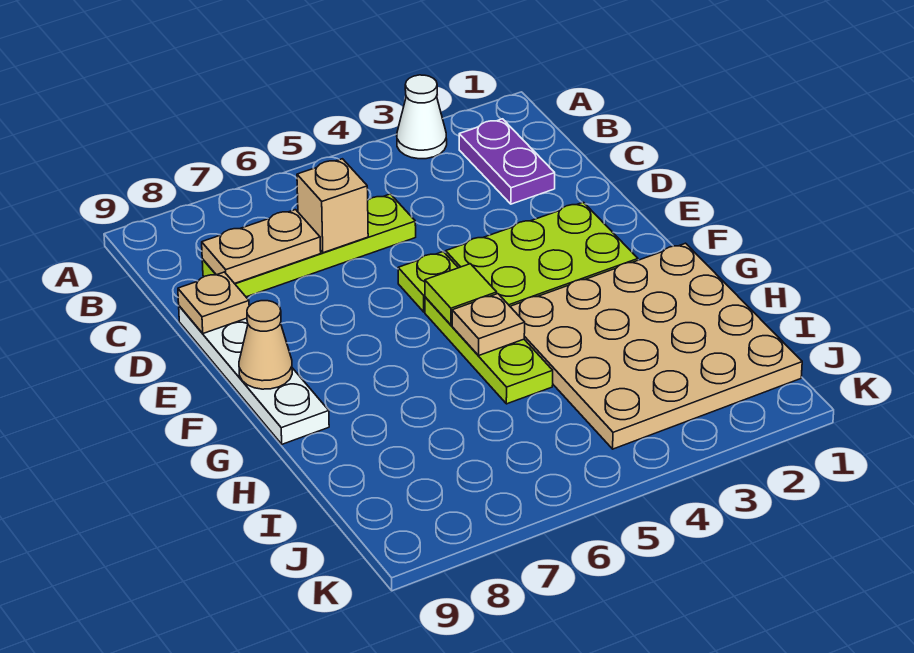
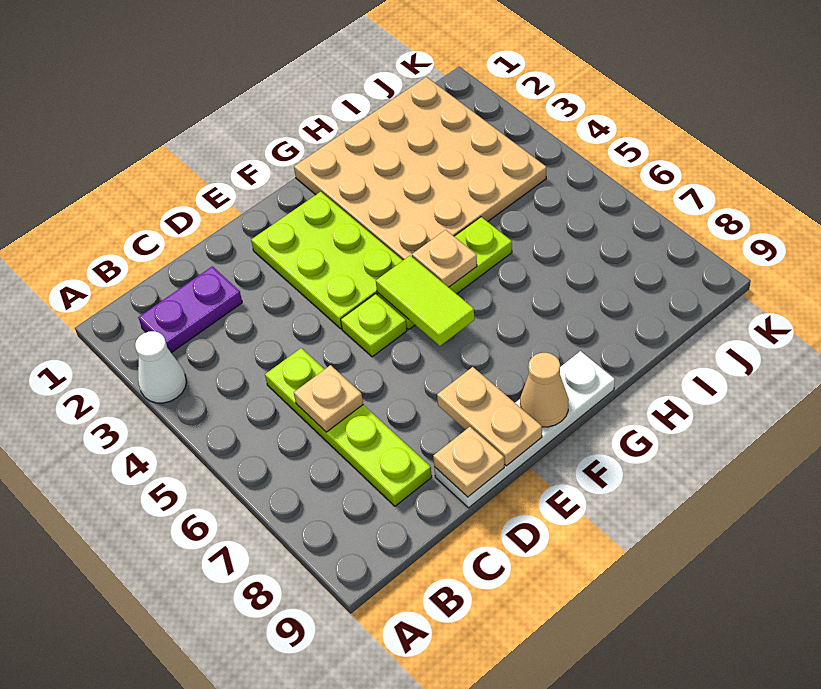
tan 1x1 brick [297,159,368,253] -> tan 1x1 plate [294,365,363,432]
tan 1x2 plate [202,210,321,284] -> tan 1x2 plate moved to [437,367,542,466]
lime 1x1 tile [425,264,497,325] -> lime 1x2 tile [376,256,474,346]

